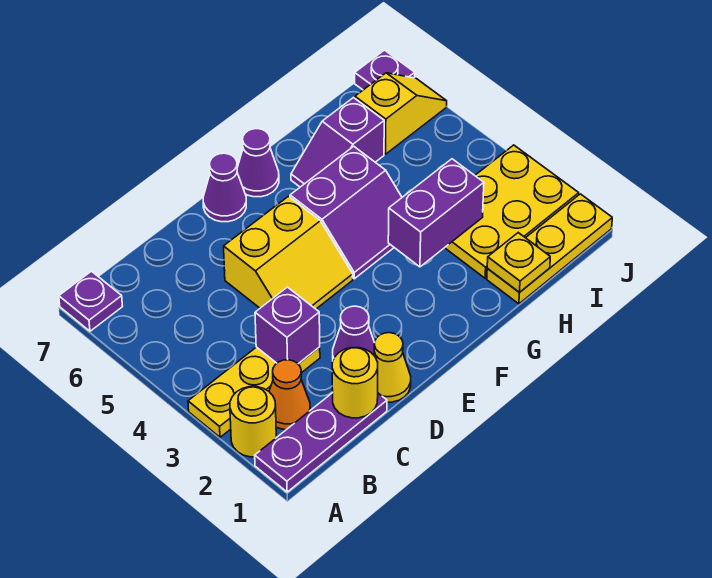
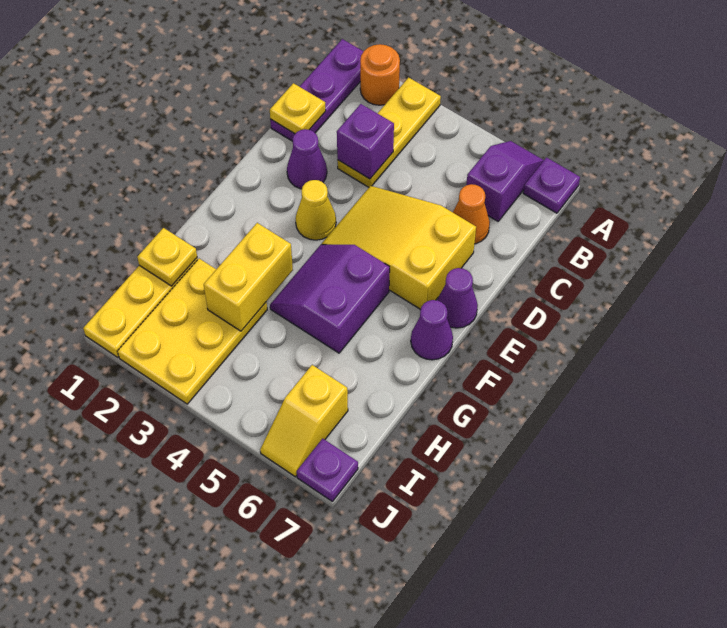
yellow 1x1 round brick [230,387,276,457] -> orange 1x1 round brick [360,44,400,105]
orange 1x1 cone [269,360,310,430] -> orange 1x1 cone moved to [453,184,490,244]
yellow 1x1 round brick [332,348,378,418] -> yellow 1x1 plate [270,83,326,134]
yellow 1x1 cone [374,333,411,402] -> yellow 1x1 cone moved to [295,180,336,240]
yellow 2x2 slope [224,196,353,309] -> yellow 2x3 slope [322,186,476,310]
purple 1x2 brick [388,159,484,267] -> yellow 1x2 brick [204,223,293,331]
purple 1x2 slope [291,98,384,187] -> purple 1x2 slope moved to [466,141,544,221]

